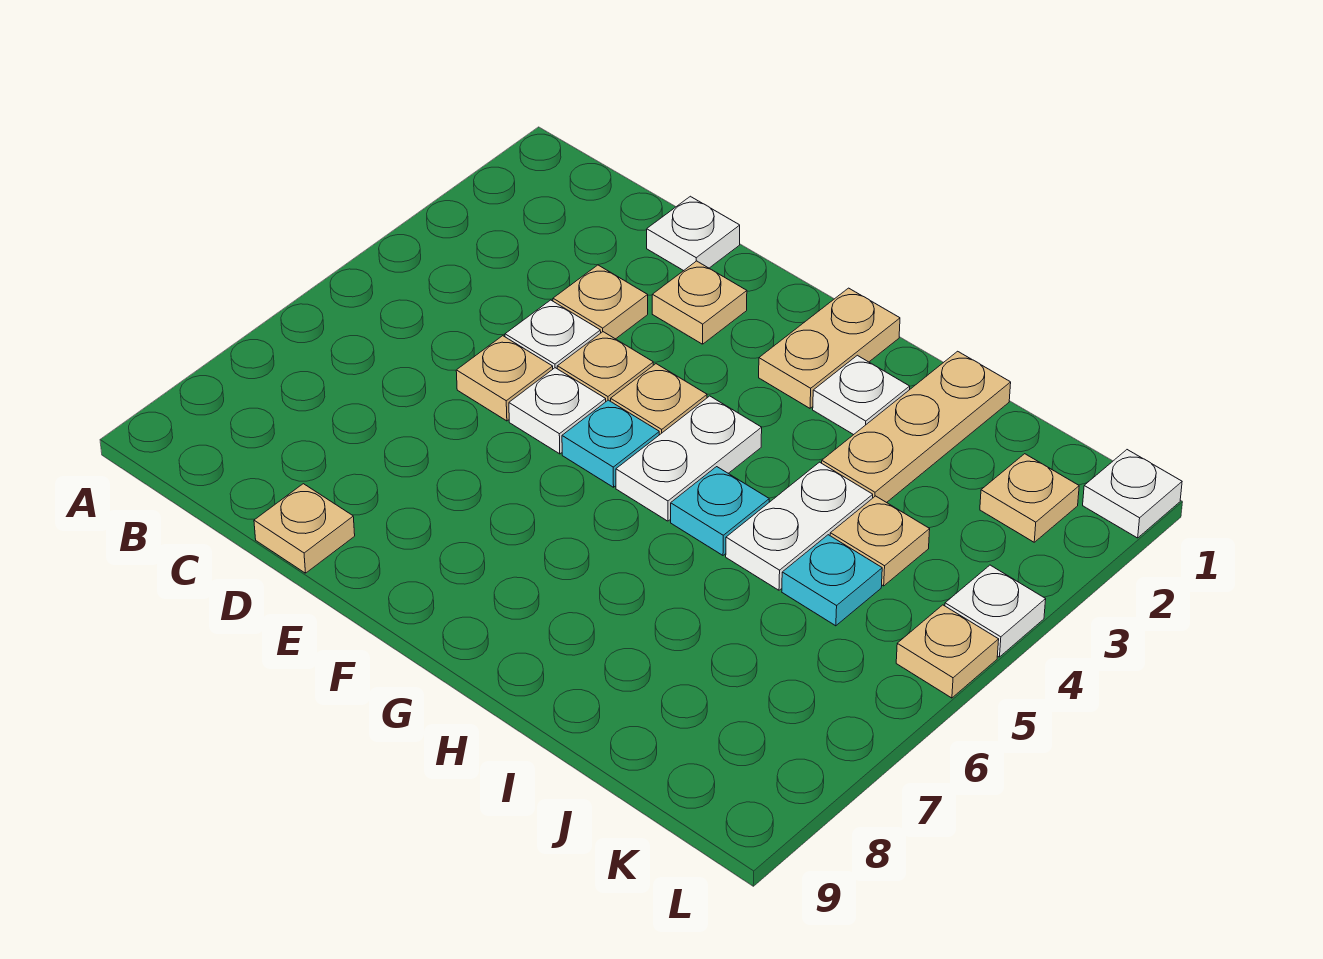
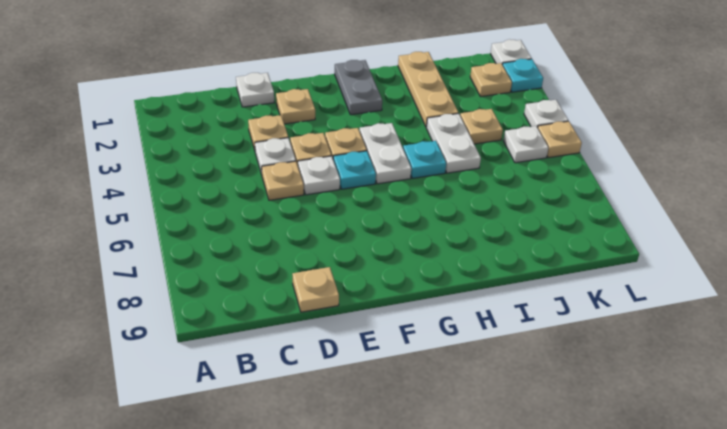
tan 1x2 plate [759,288,900,408] -> grey 1x2 plate [335,60,382,115]
white 1x1 plate [813,355,910,435] -> white 1x1 plate moved to [503,126,548,163]
cyan 1x1 plate [782,535,882,626] -> cyan 1x1 plate moved to [503,59,543,92]

